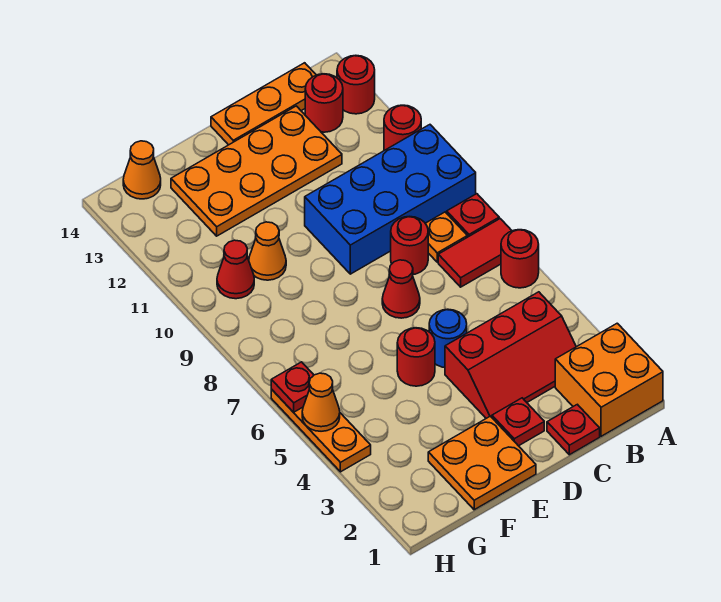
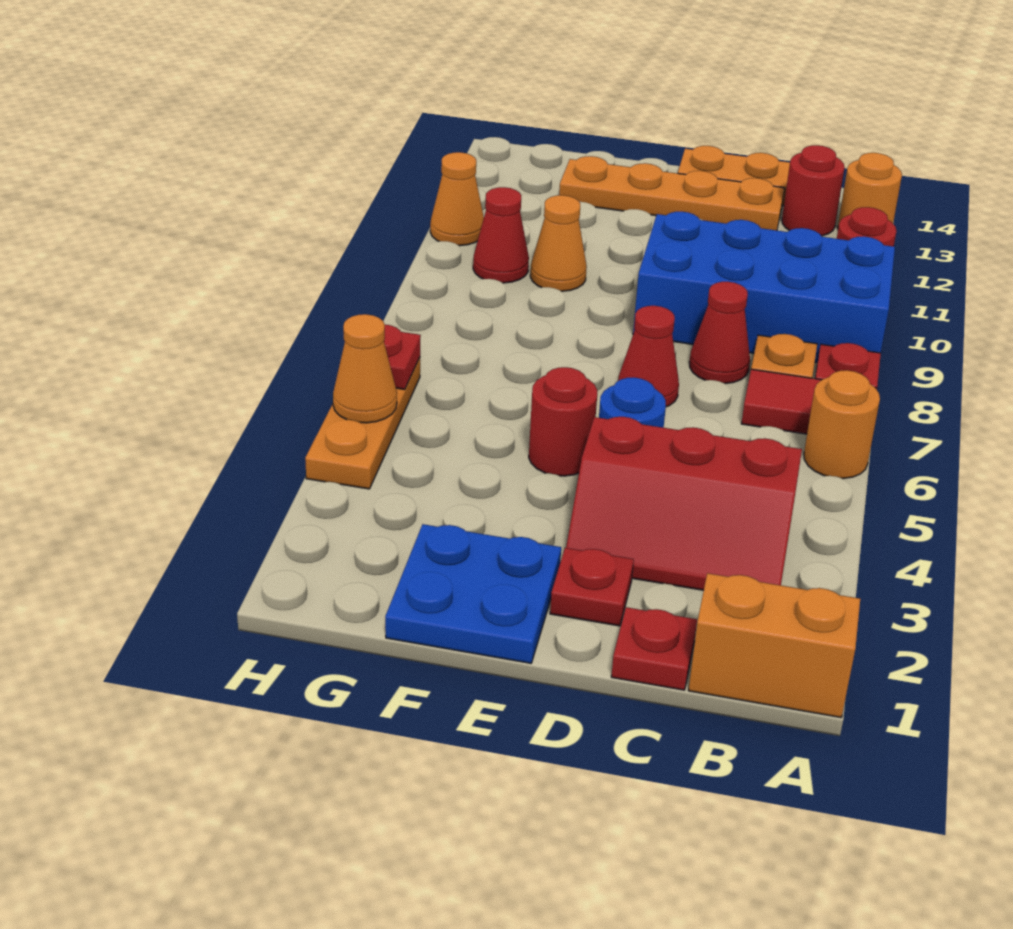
orange 2x2 brick [555,323,663,436] -> orange 1x2 brick [688,573,860,718]
red 1x1 round brick [501,230,539,288] -> orange 1x1 round brick [804,370,880,479]
red 1x1 round brick [337,55,375,114] -> orange 1x1 round brick [838,153,902,227]
red 1x1 round brick [391,216,428,274] -> red 1x1 cone [689,282,750,384]
orange 2x4 plate [171,106,342,236] -> orange 1x4 plate [559,156,784,230]
orange 2x2 plate [428,416,536,510] -> blue 2x2 plate [385,524,561,663]
orange 1x1 cone [123,141,161,199] -> orange 1x1 cone moved to [430,152,484,246]

